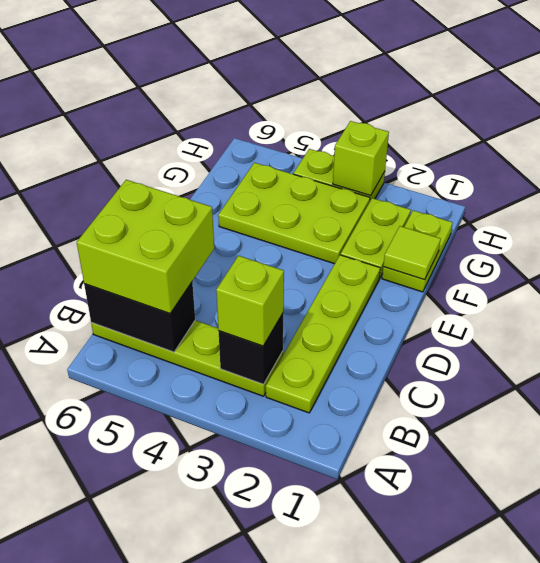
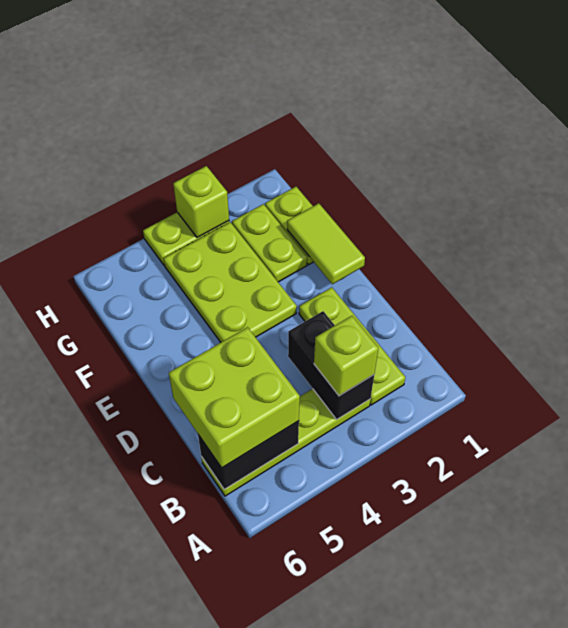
lime 1x4 plate [266,255,380,413] -> lime 1x3 plate [299,287,405,405]
black 1x1 brick [219,314,283,384] -> black 1x2 brick [288,311,374,420]
lime 1x1 tile [383,226,441,280] -> lime 1x2 tile [287,203,365,284]
lime 2x3 plate [218,163,370,264] -> lime 2x3 plate turned to [164,222,297,342]

